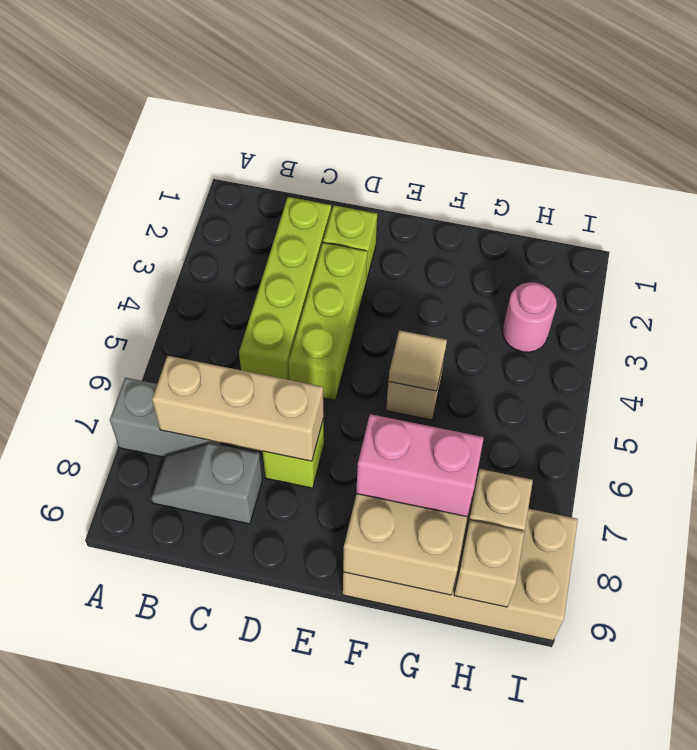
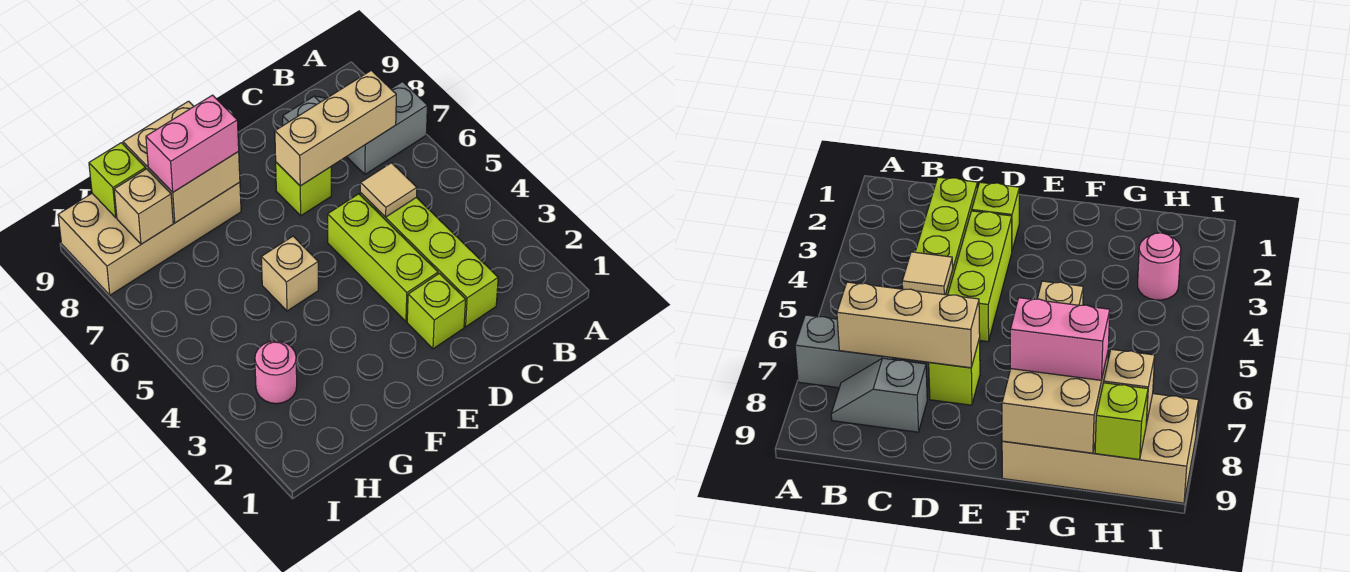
tan 1x1 tile [389,330,447,391] -> tan 1x1 tile moved to [360,163,417,217]
tan 1x1 brick [454,520,524,607] -> lime 1x1 brick [89,143,146,218]

